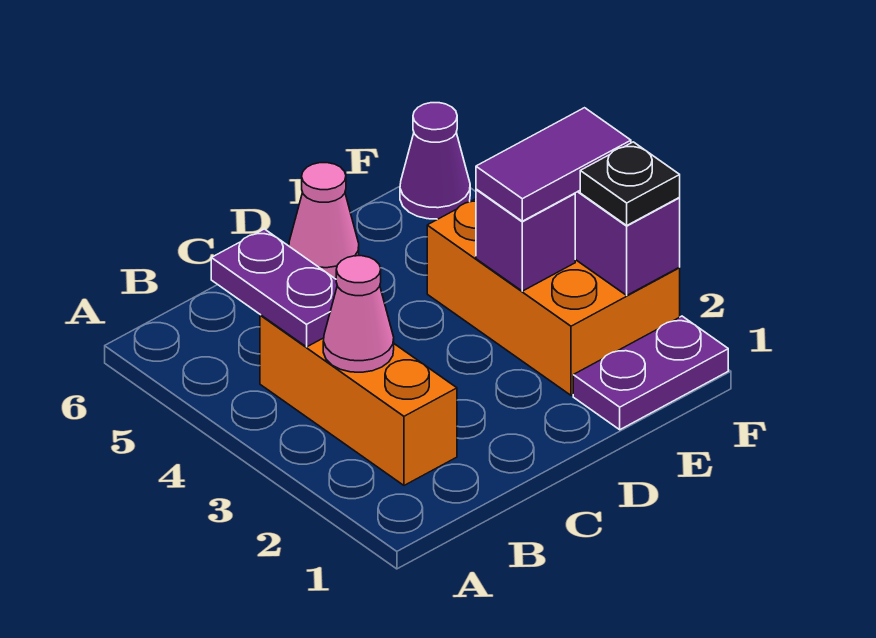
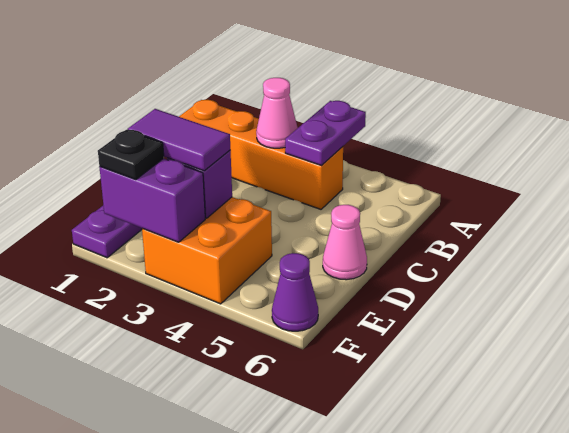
orange 1x3 brick [260,315,457,485] -> orange 1x4 brick [179,100,343,209]
purple 1x2 plate [211,229,337,347] -> purple 1x2 plate turned to [285,101,366,165]
orange 2x3 brick [427,199,680,395] -> orange 2x2 brick [142,197,272,304]
purple 1x2 tile [476,108,631,221] -> purple 1x2 tile turned to [128,109,230,171]

